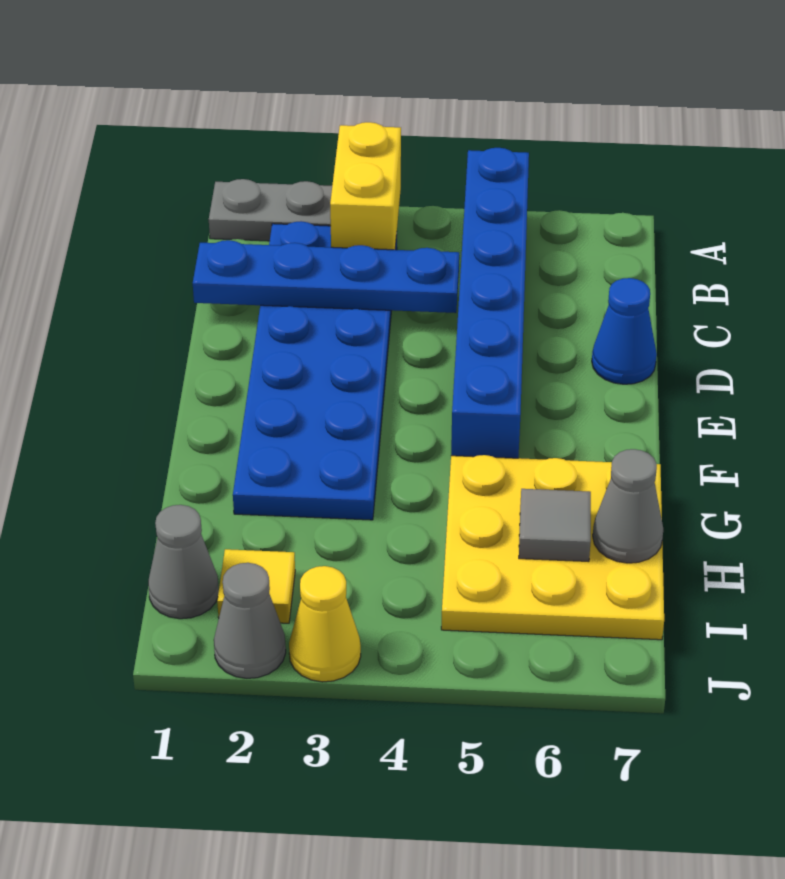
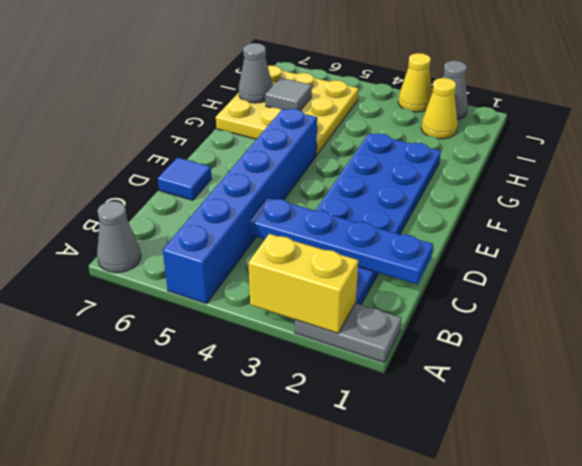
yellow 1x2 brick [330,122,401,250] -> yellow 1x2 brick turned to [248,234,358,333]
blue 1x1 cone [592,278,657,384] -> blue 1x1 tile [158,157,212,200]
grey 1x1 cone [148,505,219,619] -> grey 1x1 cone moved to [97,201,141,273]
yellow 1x1 tile [217,549,295,623] -> yellow 1x1 cone [421,78,458,139]

